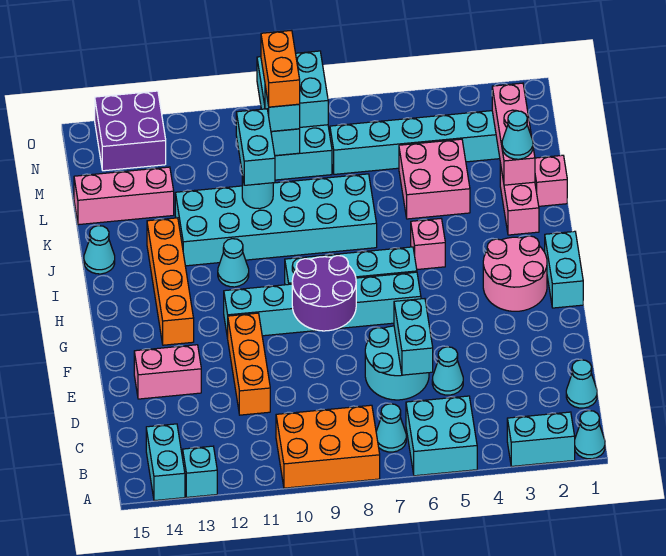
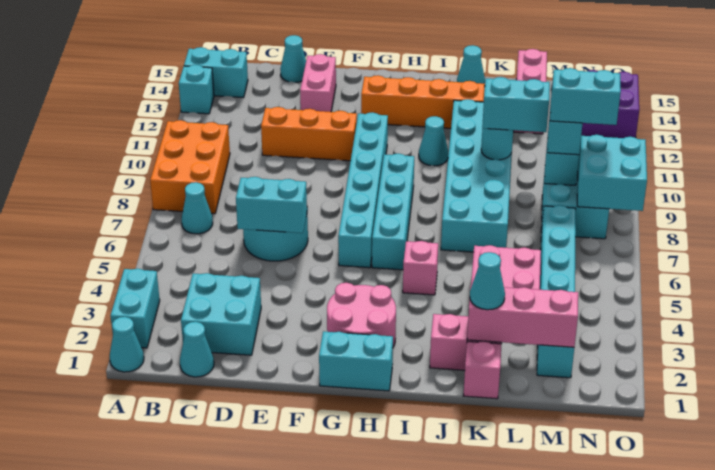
cyan 2x2 brick [406,396,477,476] -> cyan 2x2 brick moved to [181,273,261,355]
cyan 1x1 cone [432,347,463,395] -> cyan 1x1 cone moved to [280,35,306,82]
purple 2x2 round brick [292,256,356,331] -> none
orange 1x2 brick [261,30,300,107] -> cyan 1x2 brick [550,68,621,125]

